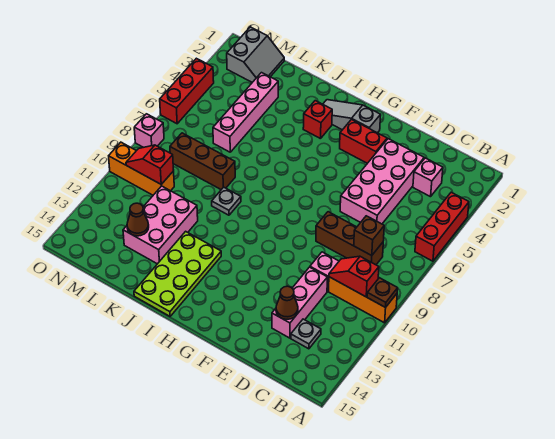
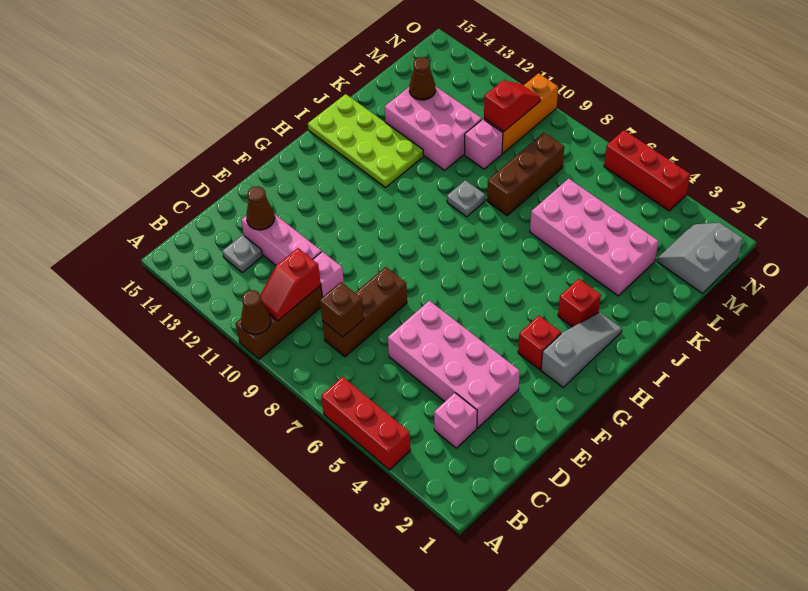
orange 1x3 brick [329,277,397,323] -> brown 1x3 brick [236,285,322,359]
brown 1x1 plate [367,278,398,308] -> brown 1x1 cone [241,290,271,334]
red 1x2 slope [329,256,379,297] -> red 1x2 slope turned to [261,248,321,321]
red 1x2 brick [340,120,387,163] -> red 1x1 brick [518,316,561,370]
pink 1x4 brick [213,73,278,152] -> pink 2x4 brick [530,179,659,296]
grey 2x2 slope [227,27,284,82] -> grey 2x2 slope turned to [657,223,743,293]
pink 1x1 brick [134,114,164,147] -> pink 1x1 brick moved to [465,119,503,169]

